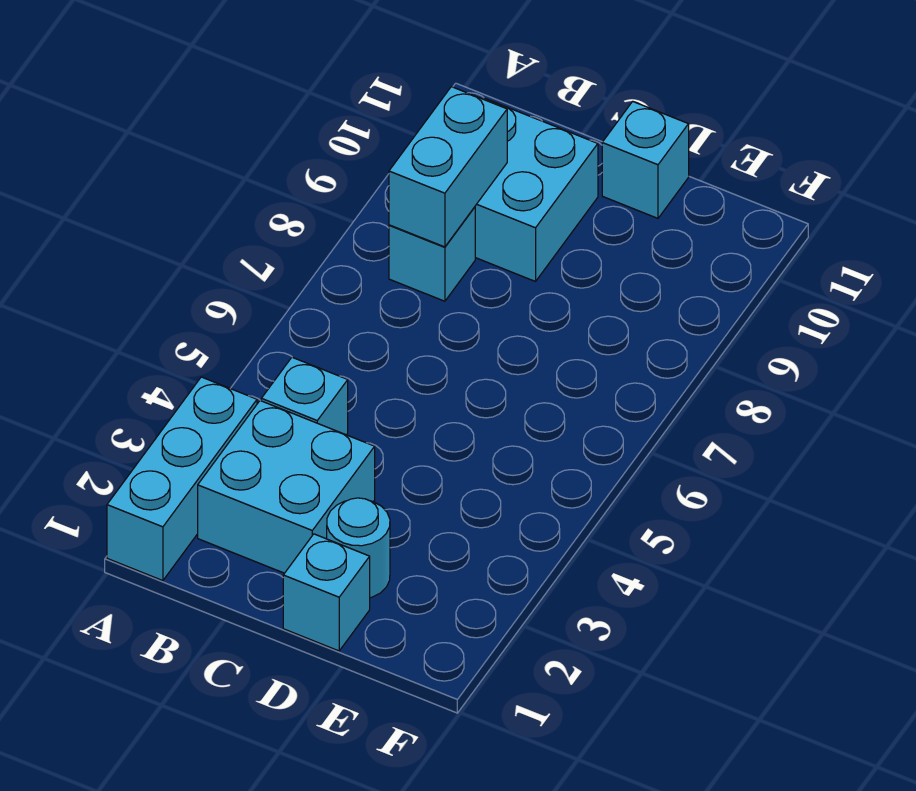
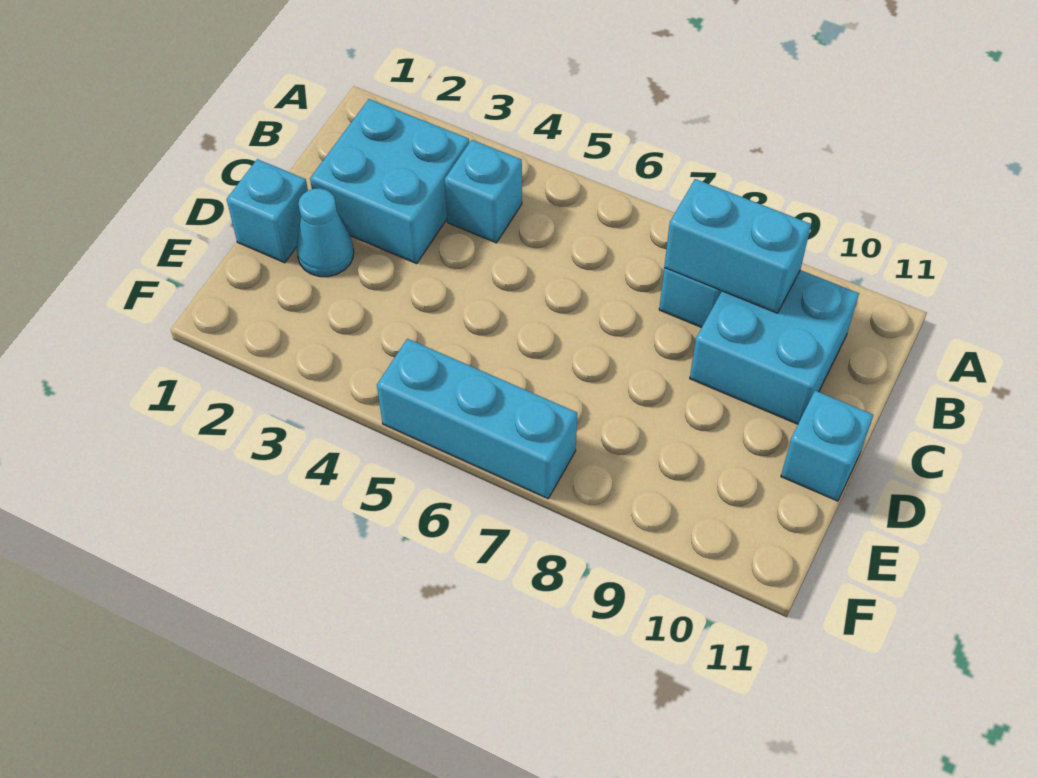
cyan 1x3 brick [107,377,257,581] -> cyan 1x3 brick moved to [377,339,577,499]
cyan 1x1 round brick [327,498,390,598] -> cyan 1x1 cone [297,188,354,277]

